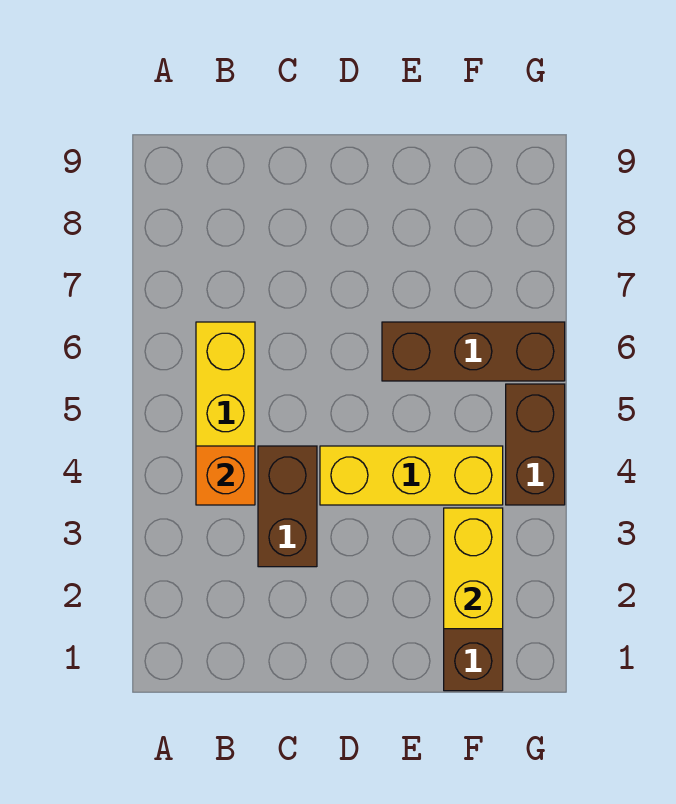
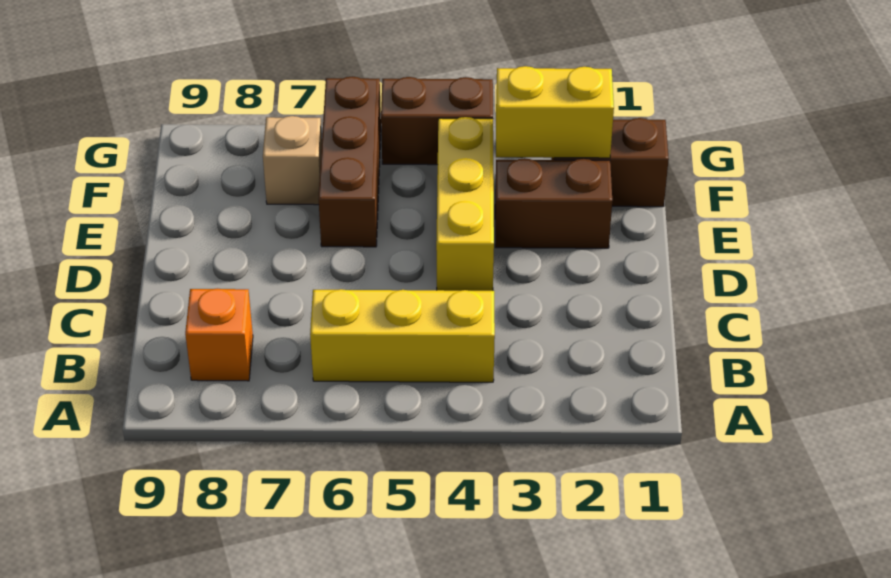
orange 1x1 brick [196,446,255,505] -> orange 1x1 brick moved to [185,289,253,381]
brown 1x2 brick [258,446,317,567] -> brown 1x2 brick moved to [495,158,612,248]
none -> tan 1x1 brick [263,116,322,205]

